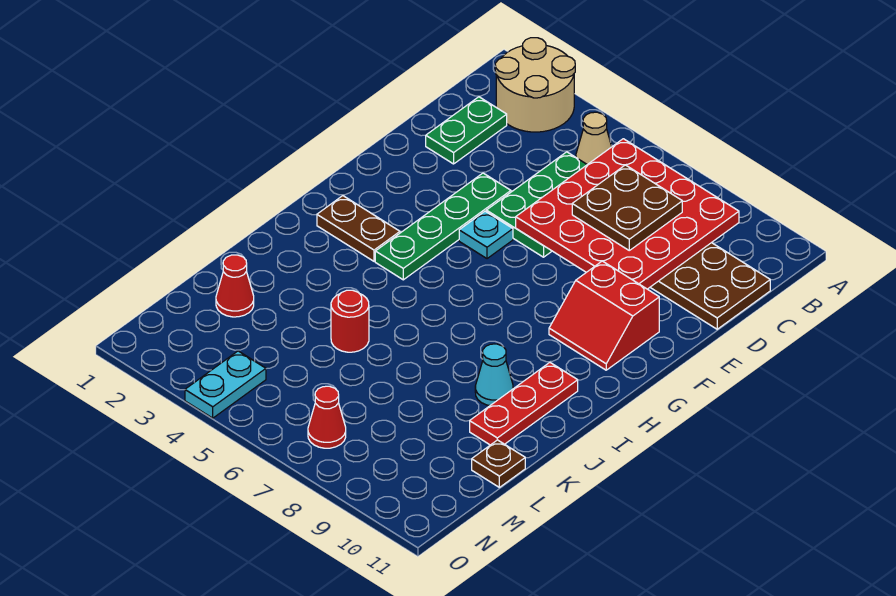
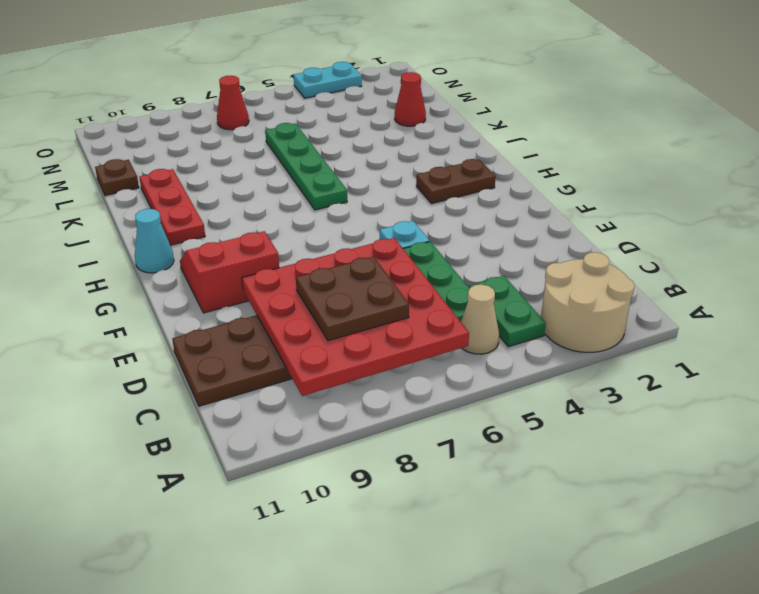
green 1x2 plate [426,97,507,164] -> green 1x2 plate moved to [469,276,546,347]
green 1x4 plate [375,173,511,280] -> green 1x4 plate moved to [265,123,347,210]
cyan 1x1 cone [475,344,513,406] -> cyan 1x1 cone moved to [135,209,174,273]
red 1x1 round brick [331,290,369,352] -> none
cyan 1x2 plate [185,351,266,418] -> cyan 1x2 plate turned to [294,62,362,98]

